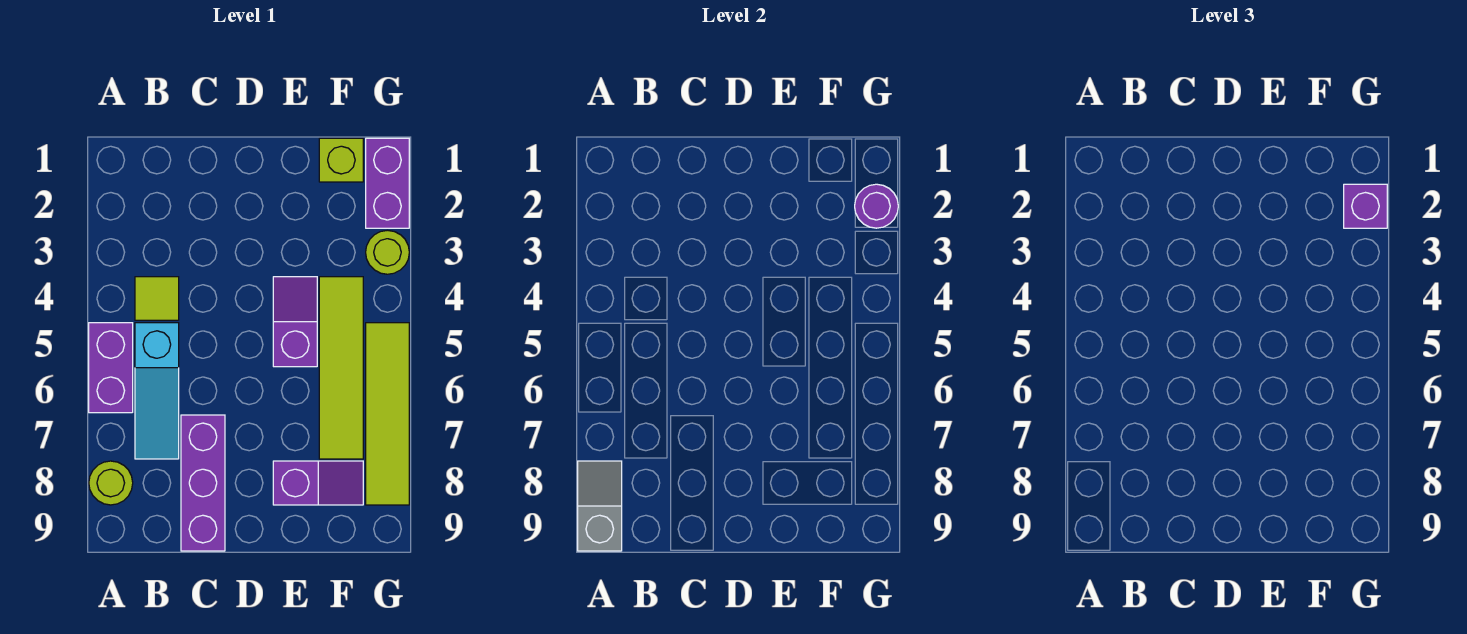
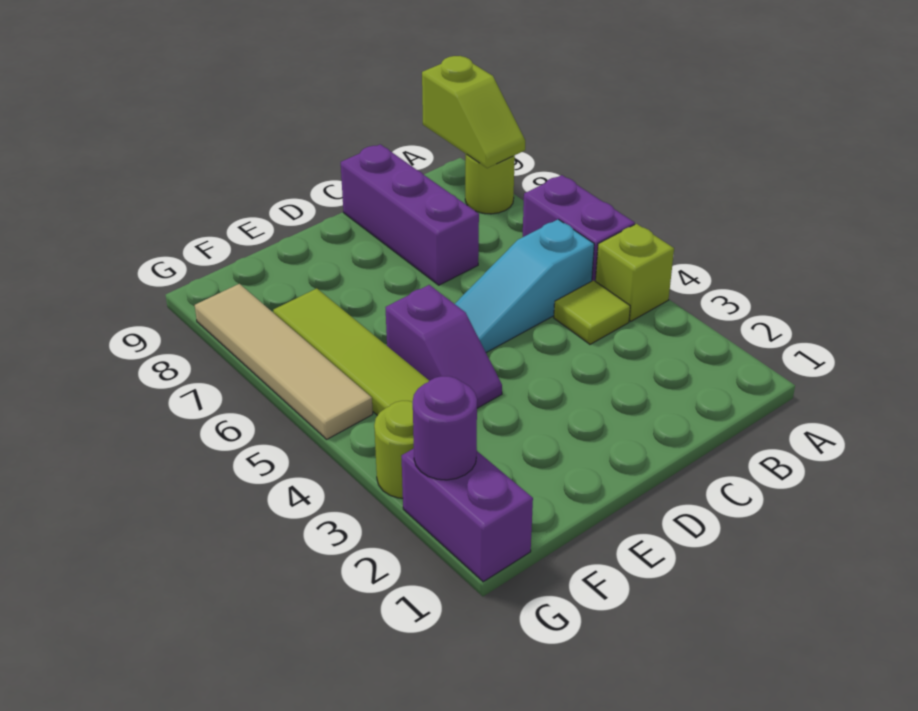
grey 1x2 slope [578,461,622,551] -> lime 1x2 slope [422,56,525,168]
cyan 1x3 slope [135,323,179,459] -> cyan 1x3 slope turned to [455,219,594,353]
purple 1x2 slope [273,461,363,505] -> none
lime 1x1 brick [319,138,363,182] -> lime 1x1 brick moved to [596,224,674,321]
purple 1x1 brick [1344,184,1387,228] -> none
lime 1x4 tile [366,323,409,505] -> tan 1x4 tile [195,284,373,439]

